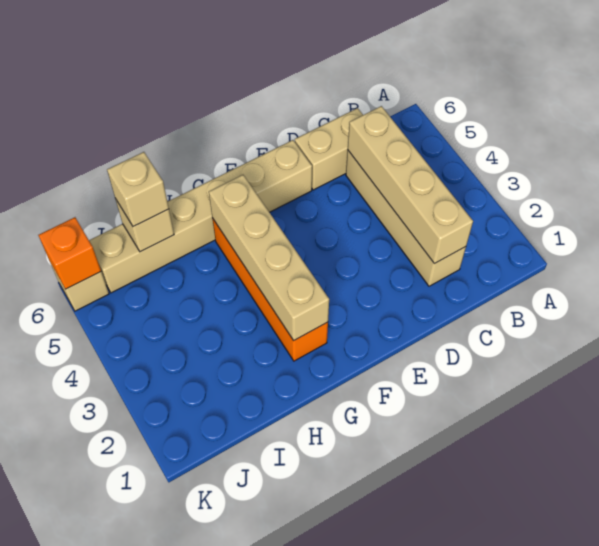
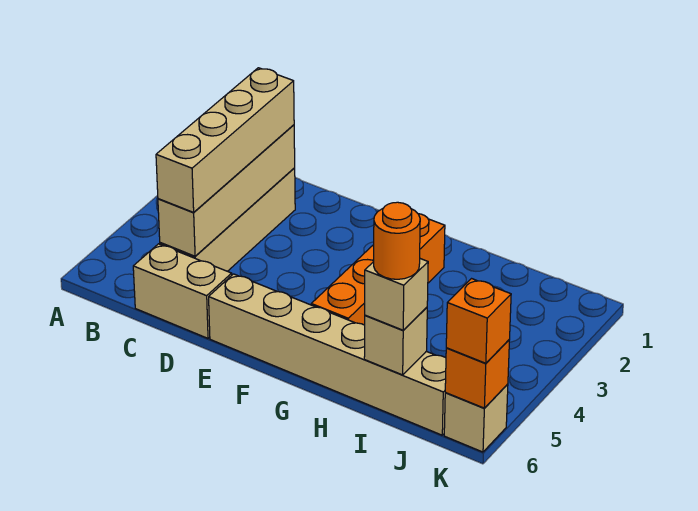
tan 1x4 brick [209,175,329,340] -> tan 1x4 brick moved to [156,68,294,212]
none -> orange 1x1 round brick [374,202,420,279]
none -> orange 1x1 brick [446,279,511,363]

